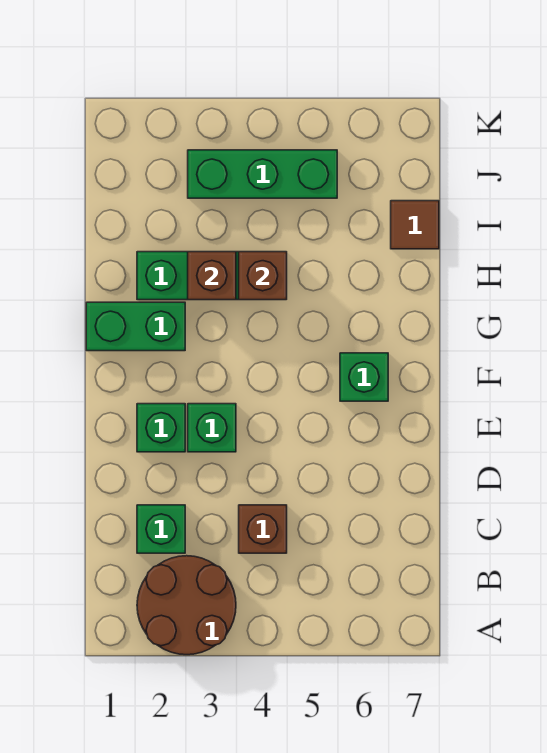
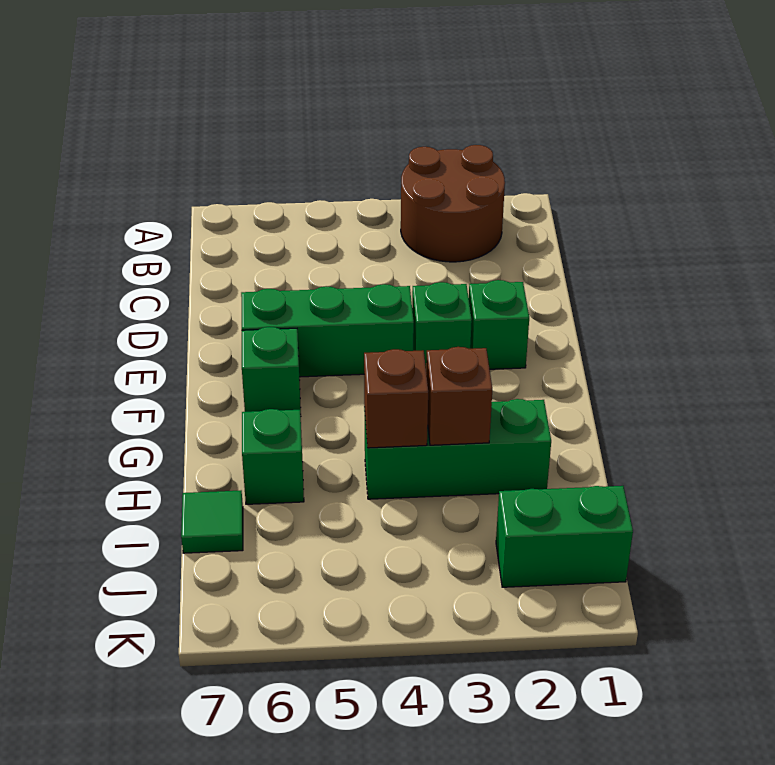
green 1x1 brick [137,505,185,553] -> green 1x1 brick moved to [242,409,304,504]
brown 1x1 brick [239,505,287,553] -> none
green 1x2 brick [86,302,185,351] -> green 1x2 brick moved to [496,486,633,587]
brown 1x1 tile [391,201,439,249] -> green 1x1 tile [181,491,243,553]
green 1x3 brick [188,150,337,198] -> green 1x3 brick moved to [241,284,414,377]

